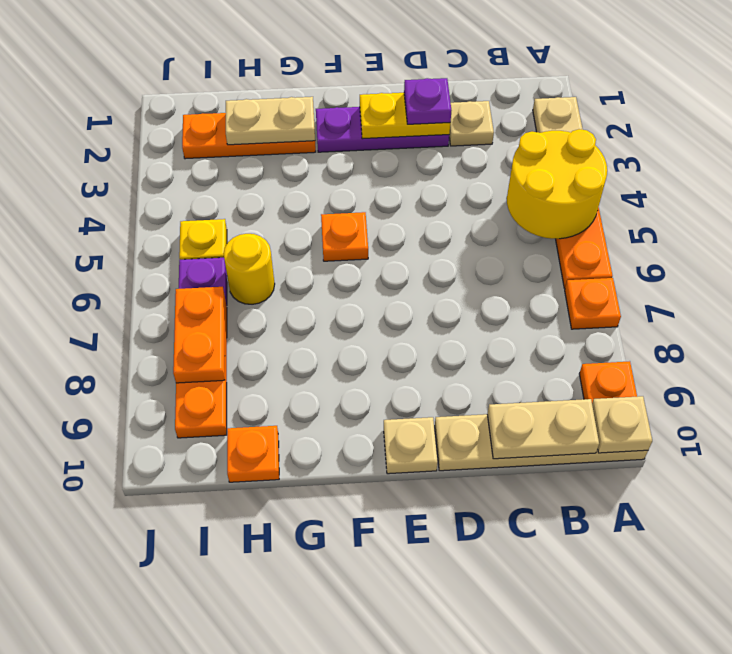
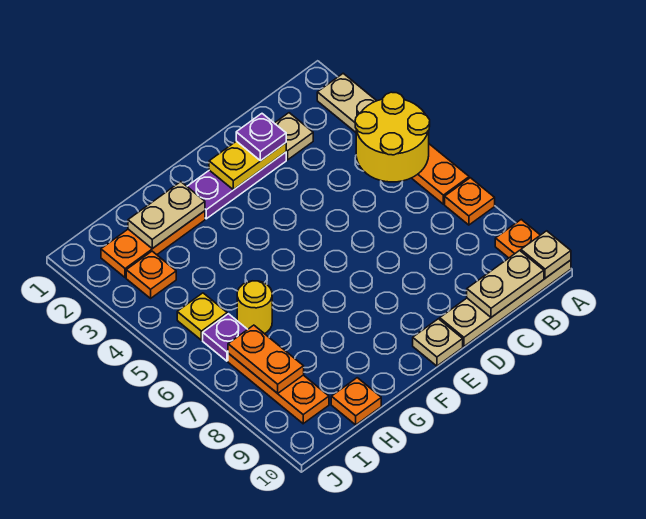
orange 1x1 plate [321,212,368,261] -> orange 1x1 plate moved to [126,251,176,298]

